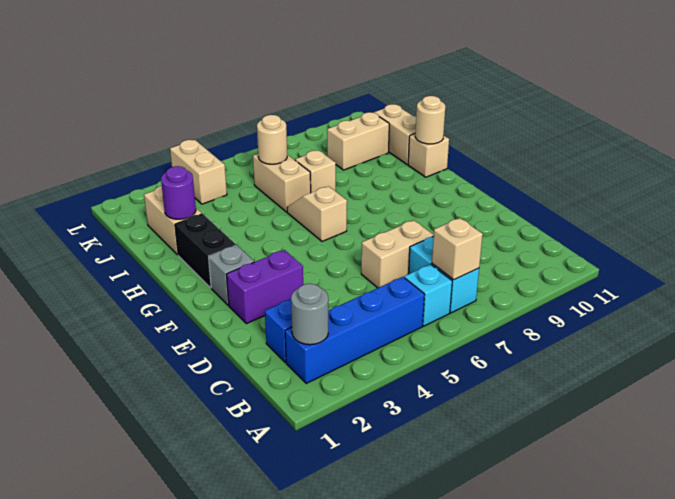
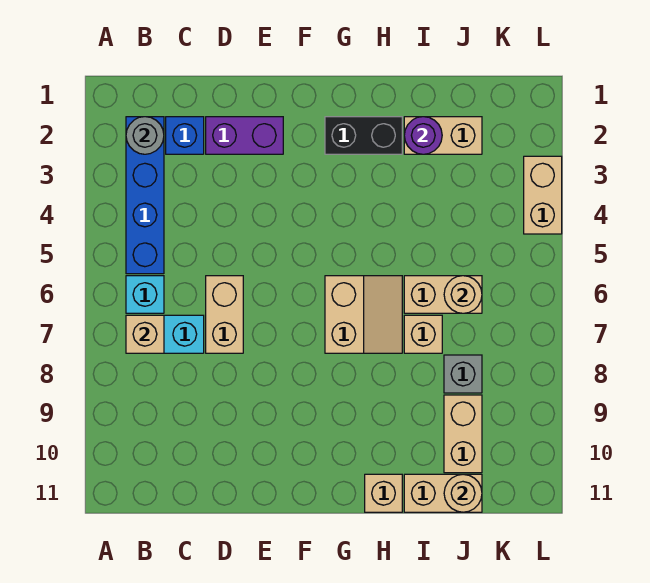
purple 1x2 brick [227,250,303,324] -> purple 1x2 brick turned to [206,117,283,154]
grey 1x1 brick [209,245,254,305] -> grey 1x1 brick moved to [444,355,482,393]
tan 1x2 slope [287,186,347,241] -> tan 2x2 slope [325,276,402,353]
tan 1x1 round brick [415,96,445,144] -> tan 1x1 round brick moved to [444,474,482,512]
tan 1x2 brick [170,140,227,204] -> tan 1x2 brick turned to [524,156,562,234]

